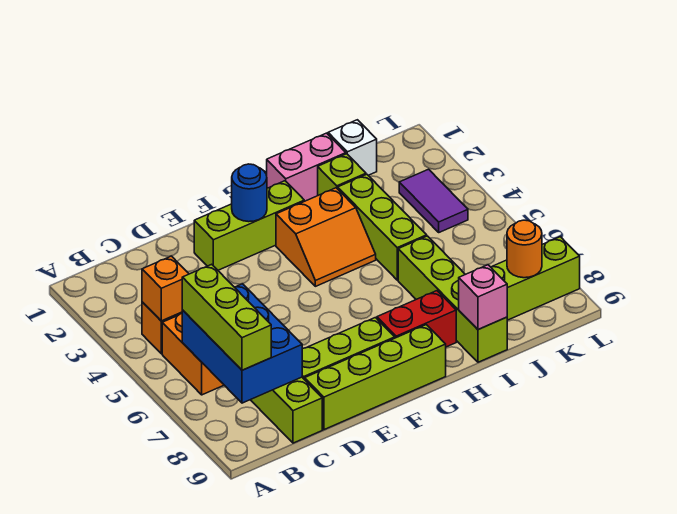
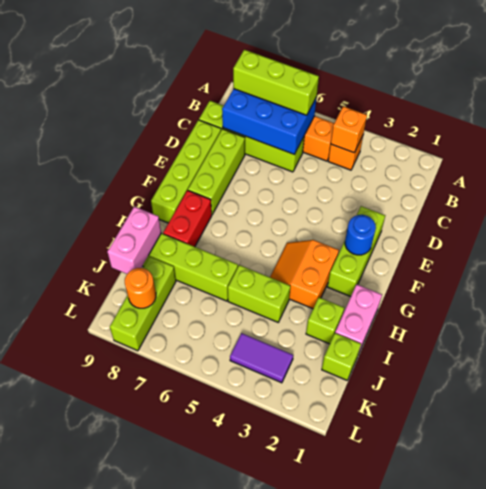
lime 1x3 brick [338,174,427,280] -> lime 1x2 brick [228,265,290,322]
pink 1x1 brick [459,265,507,330] -> pink 1x2 brick [107,207,161,274]
white 1x1 brick [328,120,377,175] -> lime 1x1 brick [322,333,361,380]

